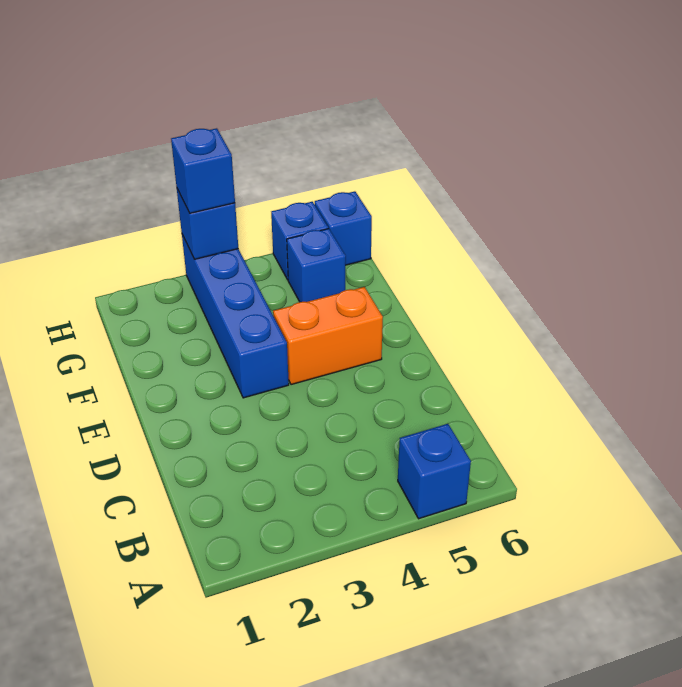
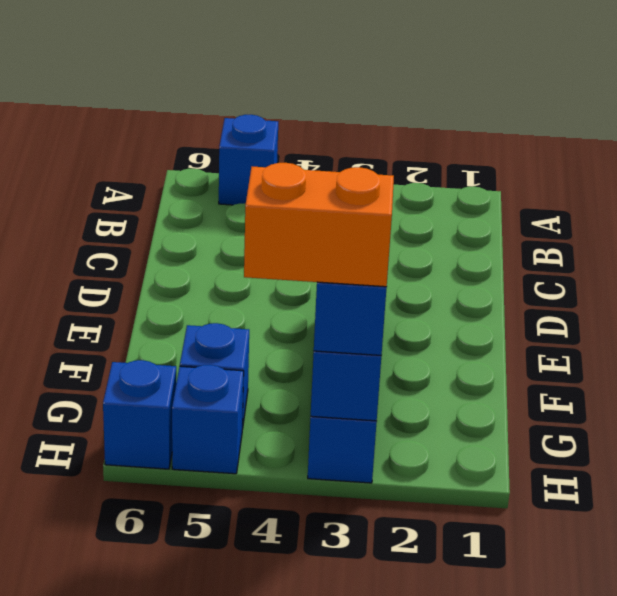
orange 1x2 brick [273,287,383,385] -> orange 1x2 brick moved to [244,163,394,287]

